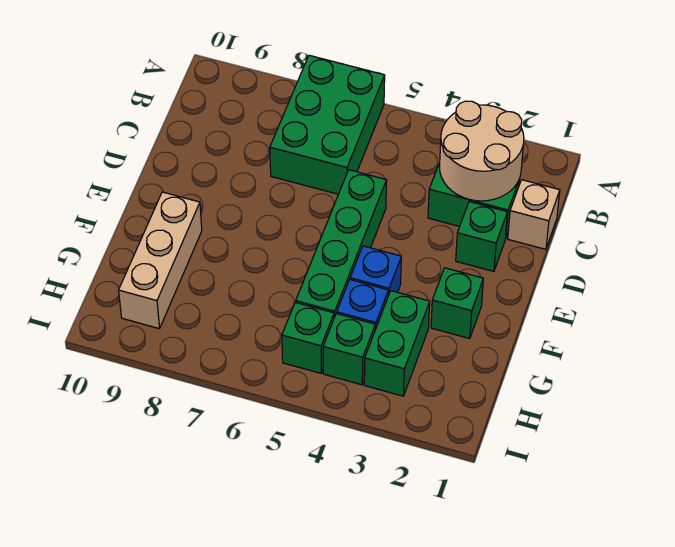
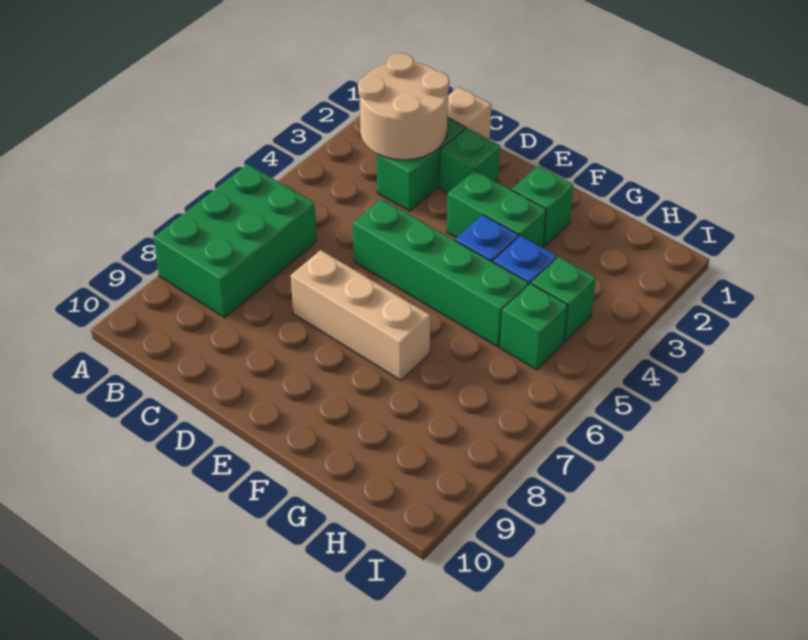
green 2x3 brick [270,55,385,194] -> green 2x3 brick turned to [153,164,316,318]
tan 1x3 brick [119,192,202,329] -> tan 1x3 brick moved to [291,250,430,380]
green 1x2 brick [364,291,430,396] -> green 1x2 brick moved to [447,170,546,248]

